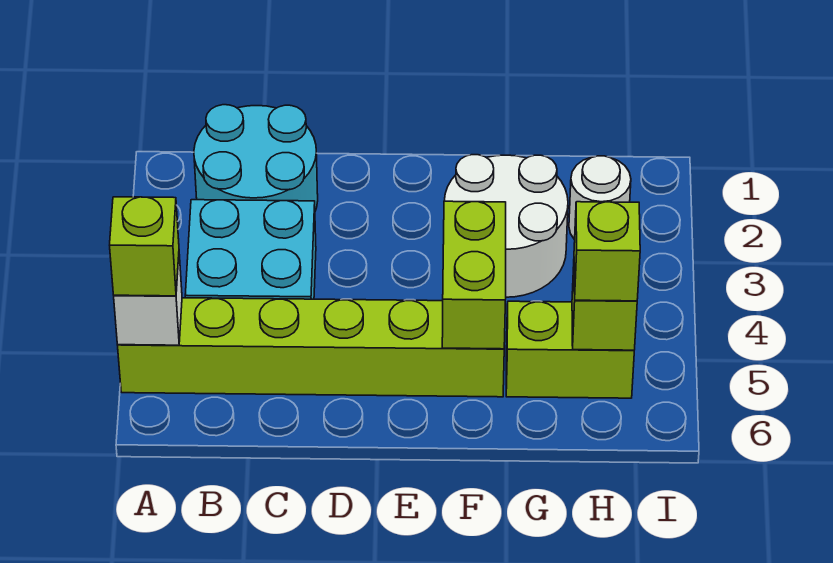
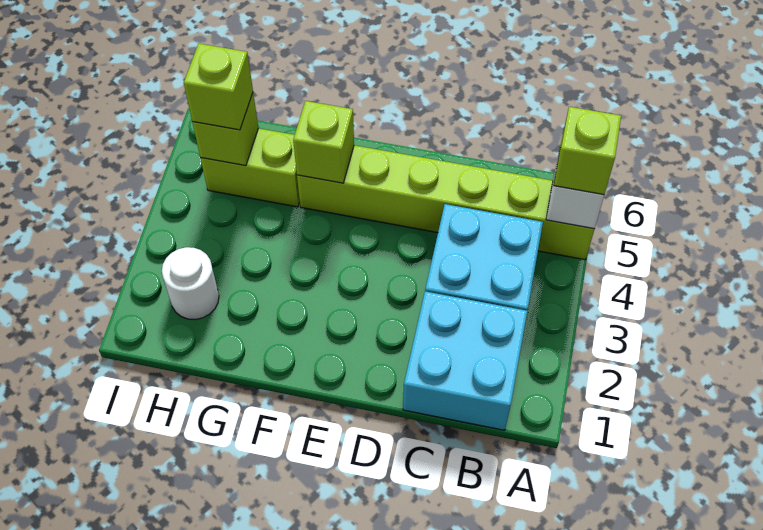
cyan 2x2 round brick [194,105,318,211] -> cyan 2x2 brick [403,291,527,430]
white 2x2 round brick [444,155,568,297] -> none
lime 1x2 brick [442,201,506,349] -> lime 1x1 brick [293,101,354,183]

